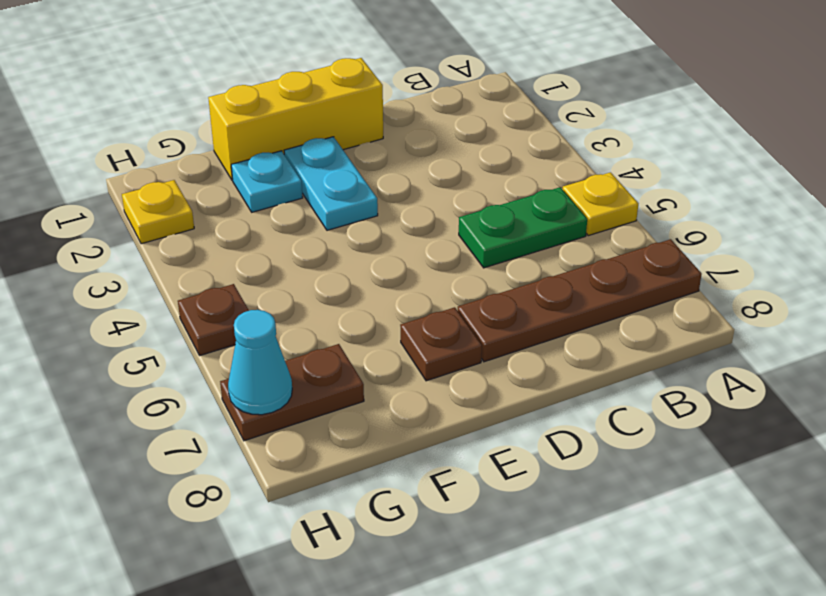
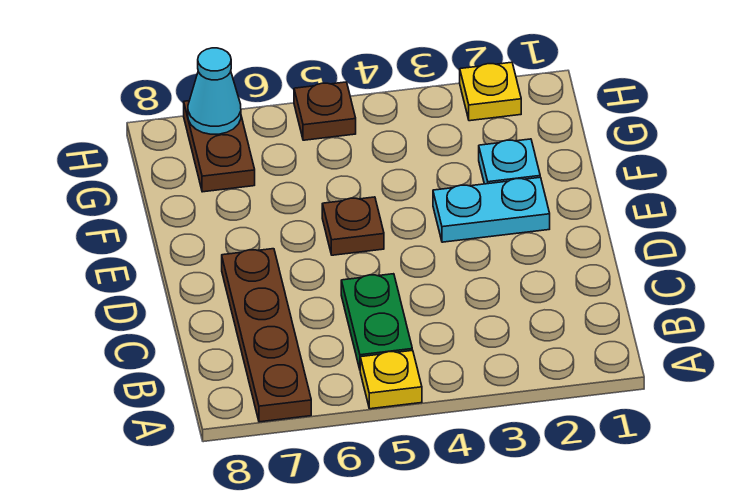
yellow 1x3 brick [208,58,383,180] -> none
brown 1x1 plate [400,307,482,381] -> brown 1x1 plate moved to [322,197,384,255]

